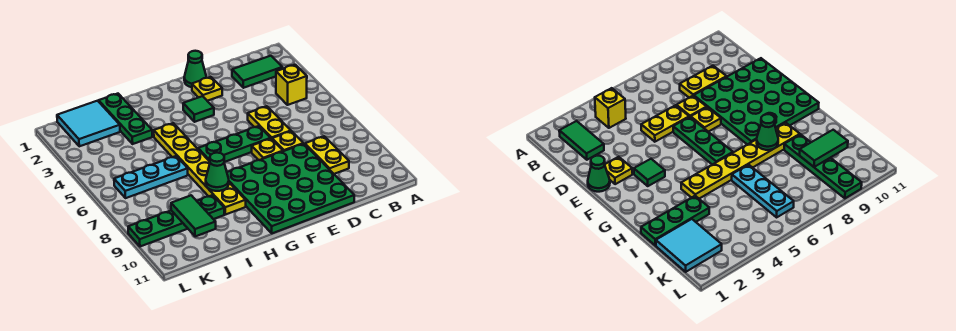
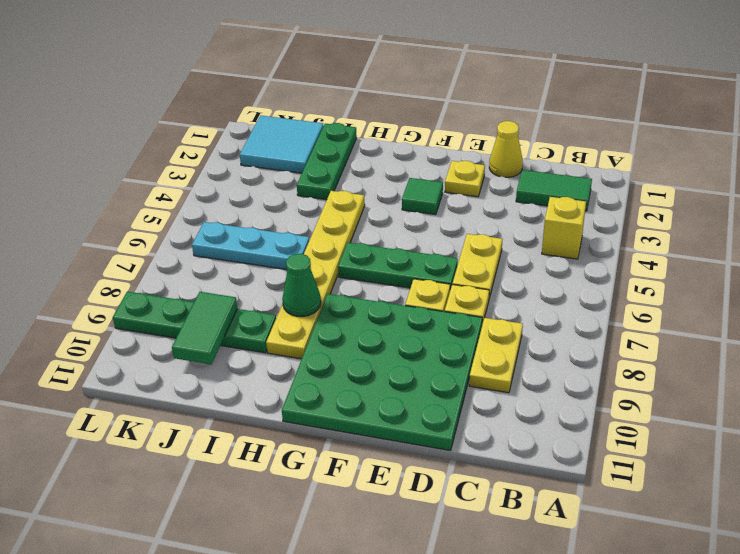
none -> yellow 1x1 cone [489,121,523,177]
green 1x1 cone [184,51,206,87] -> none

